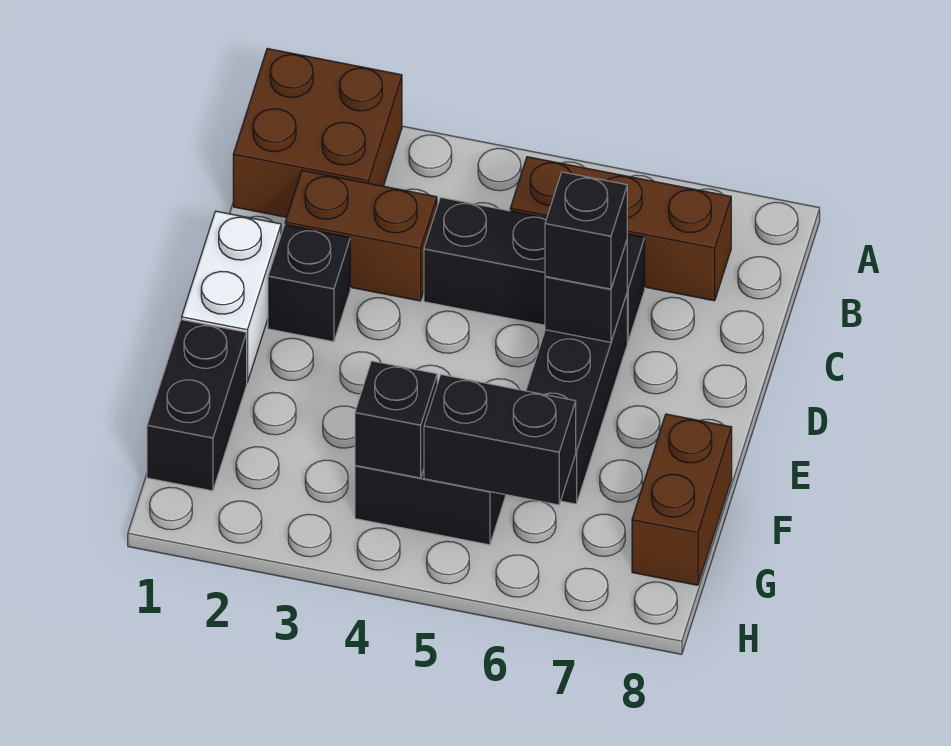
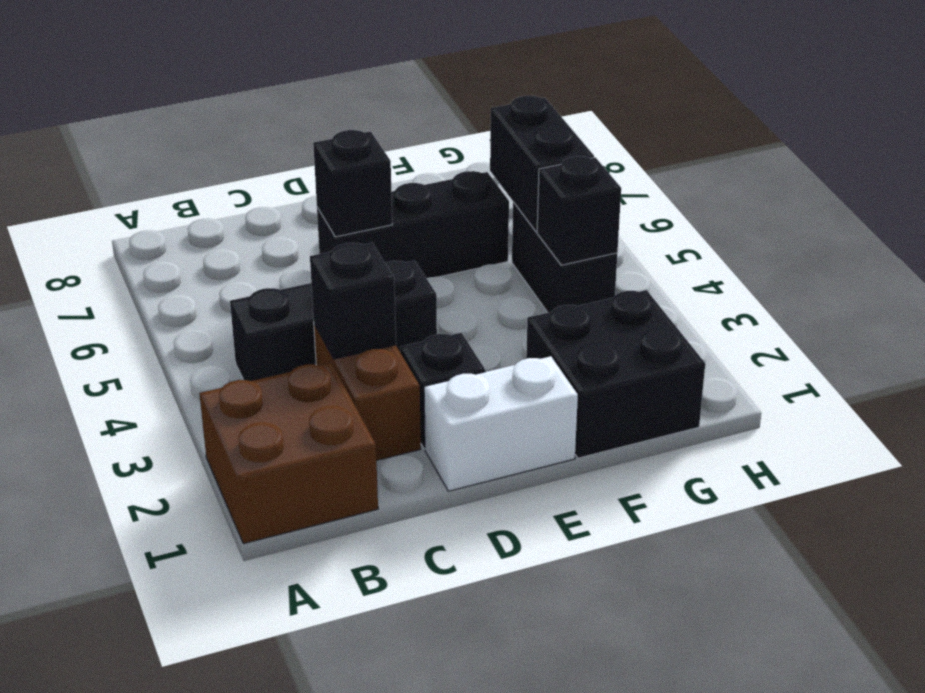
brown 1x3 brick [510,157,731,301] -> none
black 1x3 brick [424,197,645,341] -> black 1x3 brick turned to [230,261,437,381]
black 1x1 brick [545,172,627,289] -> black 1x1 brick moved to [310,243,396,359]
black 1x2 brick [147,320,247,491] -> black 2x2 brick [526,290,705,458]
brown 1x2 brick [632,414,732,585] -> none

